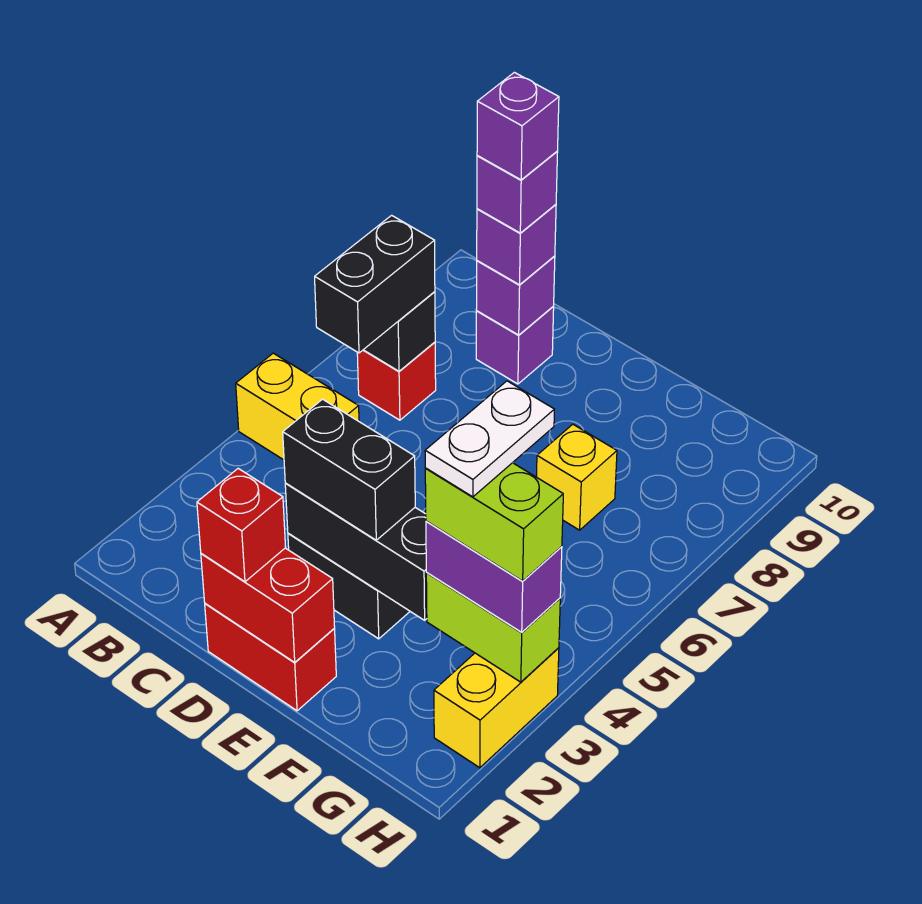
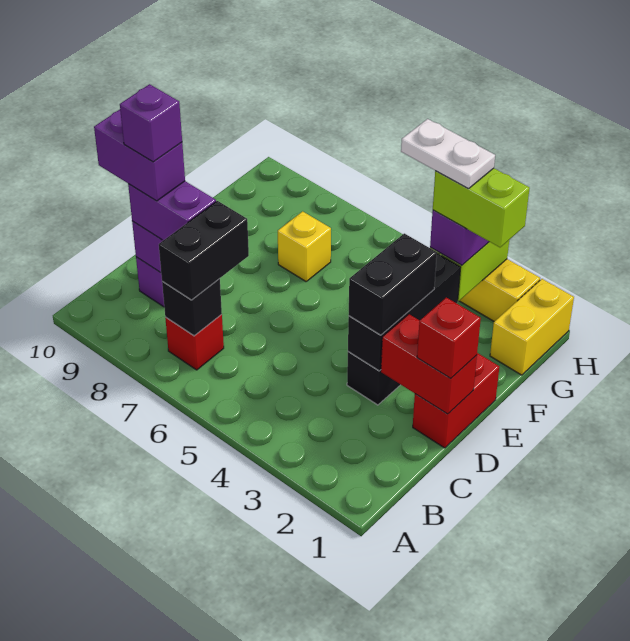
yellow 1x2 brick [236,353,359,460] -> yellow 1x2 brick moved to [490,279,574,375]
black 1x2 brick [315,215,435,353] -> black 1x2 brick turned to [159,201,249,300]
purple 1x1 brick [477,205,556,285] -> purple 1x2 brick [128,181,216,240]
purple 1x1 brick [477,152,558,233] -> purple 1x2 brick [94,110,185,201]
red 1x2 brick [201,548,335,663] -> red 1x2 brick turned to [381,314,477,414]
lime 1x2 brick [425,463,563,581] -> lime 1x2 brick turned to [433,168,530,247]

